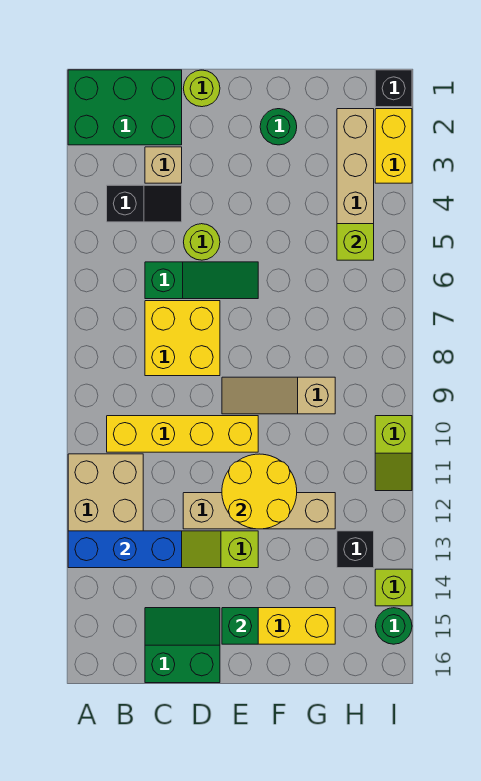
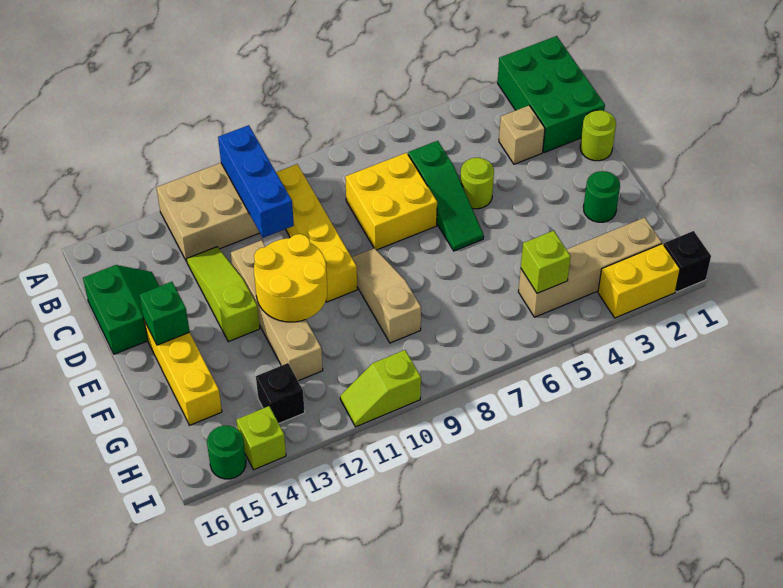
blue 1x3 brick [68,531,182,568] -> blue 1x3 brick moved to [218,125,294,238]
black 1x2 slope [107,185,182,222] -> none

